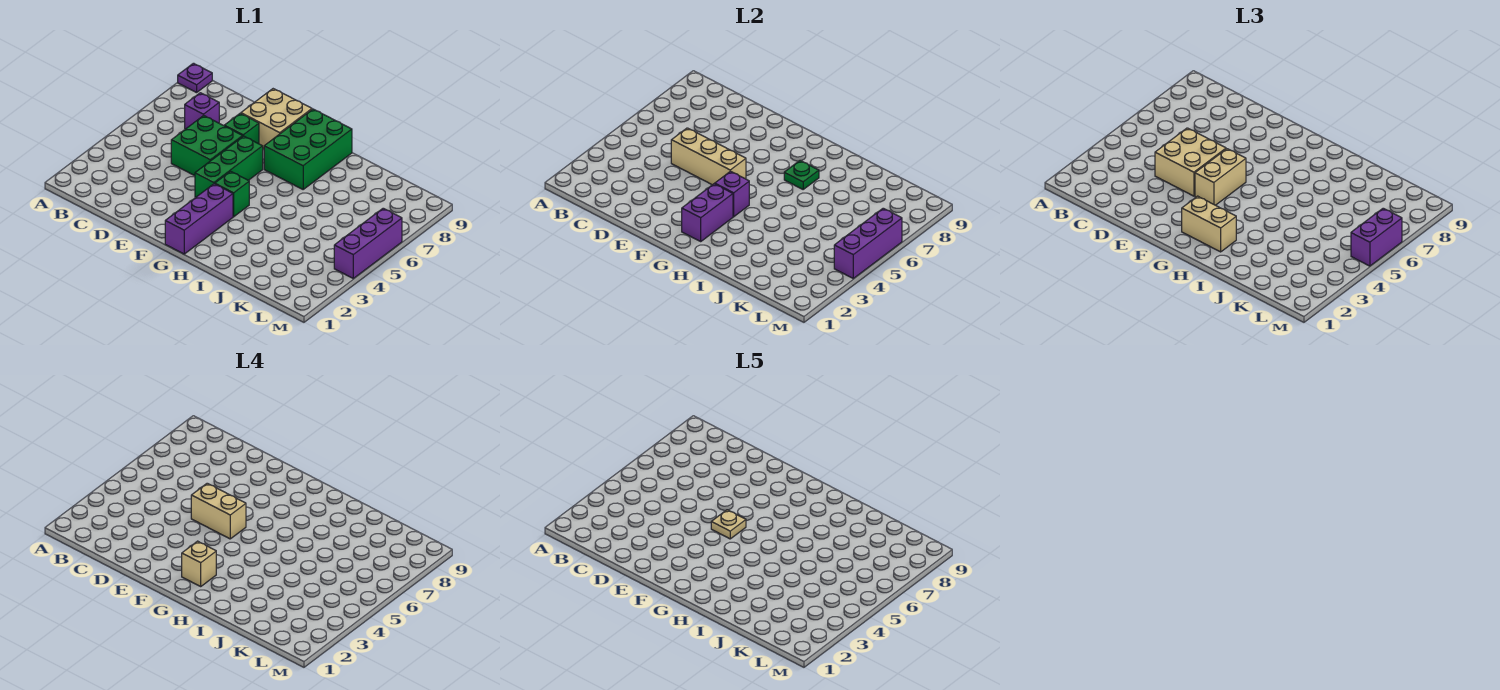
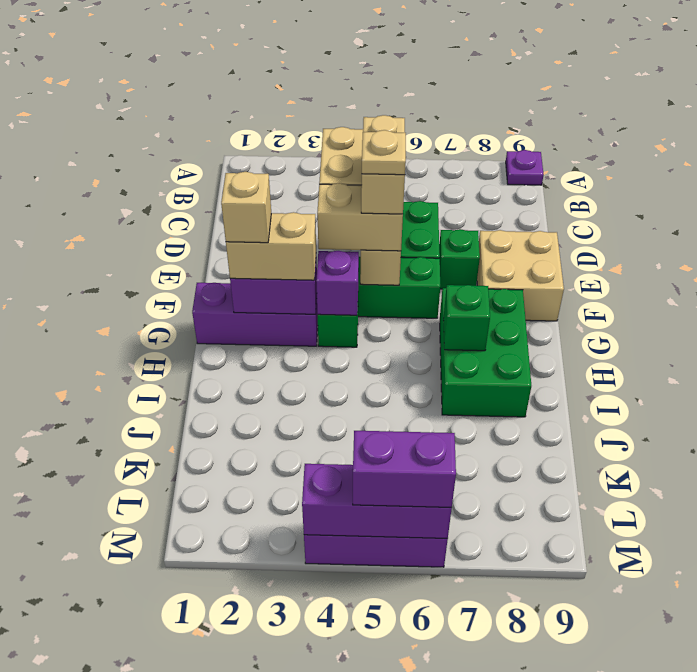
purple 1x1 brick [185,93,219,129] -> none
tan 1x2 brick [1182,196,1236,252] -> tan 1x2 brick turned to [226,212,316,280]
green 2x3 brick [264,109,352,189] -> green 2x3 brick turned to [440,288,531,417]
green 1x1 plate [784,161,819,189] -> green 1x1 brick [443,285,490,351]

